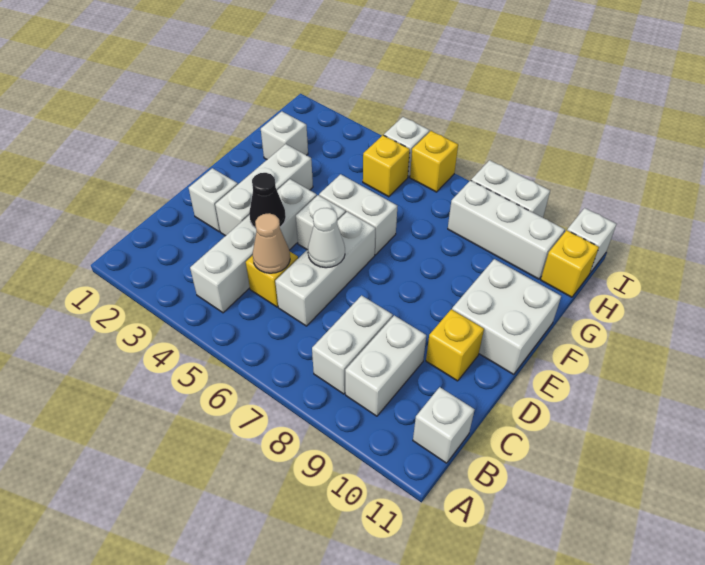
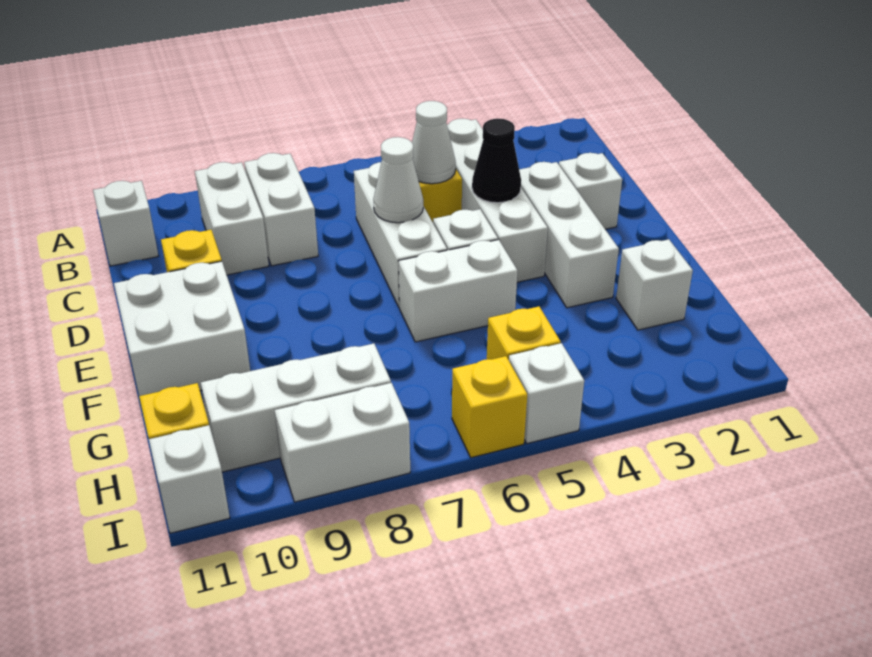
tan 1x1 cone [253,213,290,273] -> white 1x1 cone [412,101,456,184]

